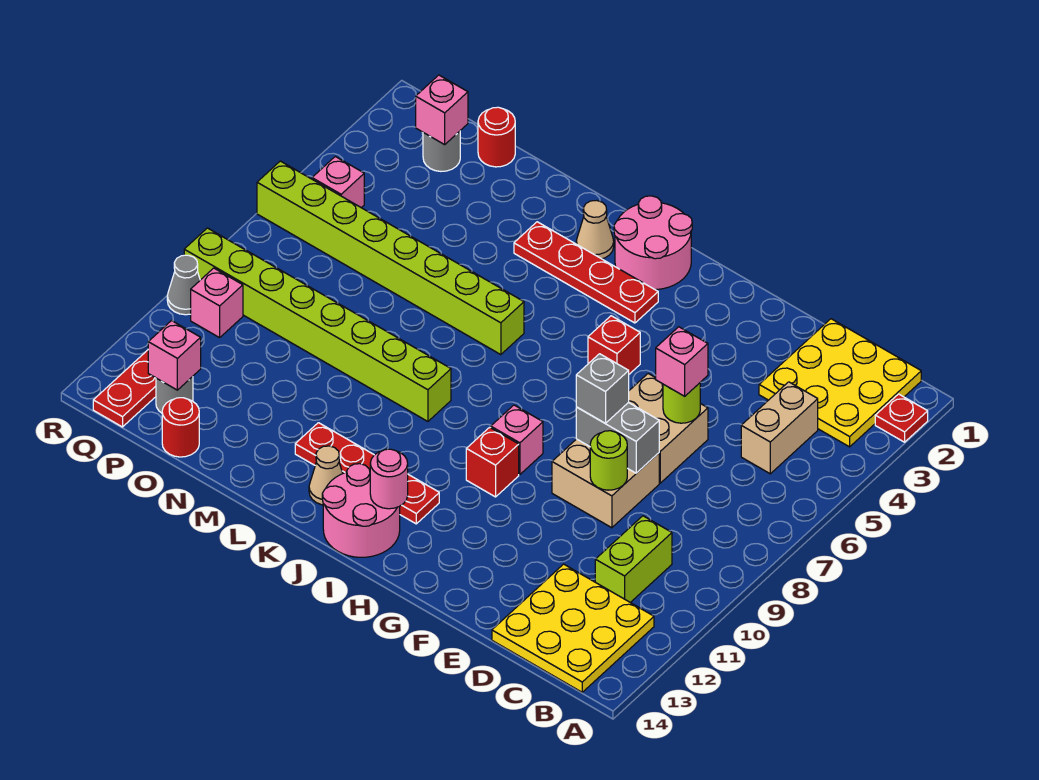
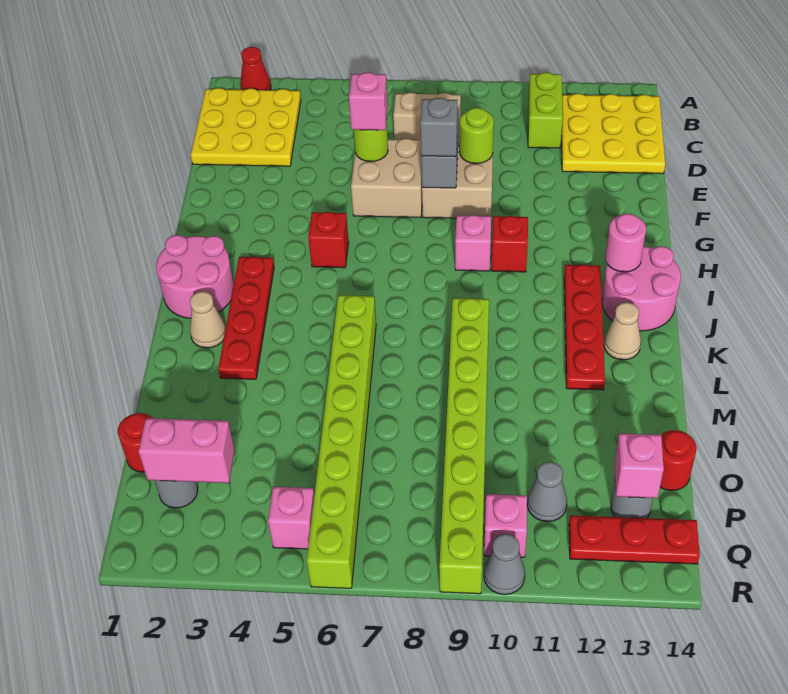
red 1x1 plate [875,394,928,442] -> red 1x1 cone [240,47,271,90]
tan 1x2 brick [741,382,818,474] -> tan 1x2 brick moved to [393,92,461,141]
lime 1x2 brick [595,516,672,602] -> lime 1x2 brick turned to [528,72,563,148]
pink 1x1 brick [416,75,468,145] -> pink 1x2 brick [139,418,235,483]
none -> grey 1x1 cone [527,462,567,522]

